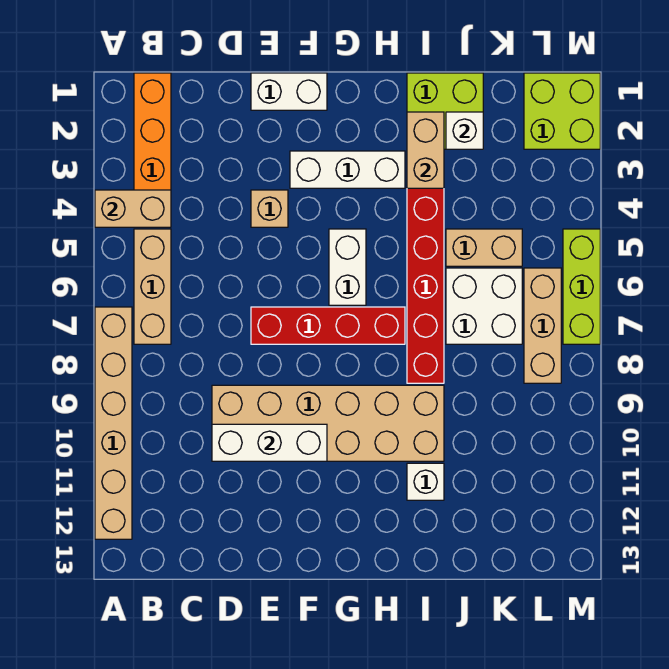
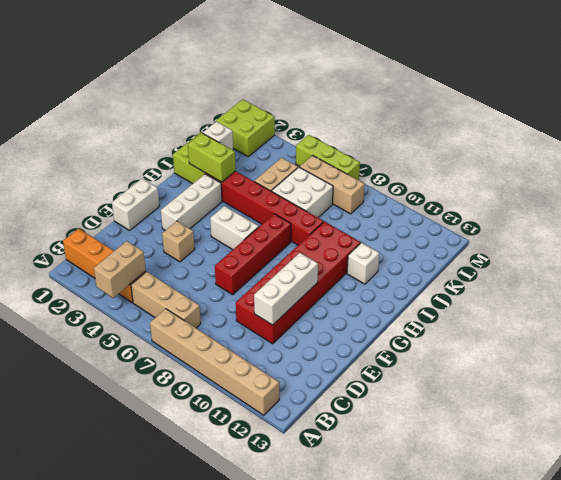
tan 2x6 brick [212,385,444,461] -> red 2x6 brick [236,222,361,344]
tan 1x2 brick [407,112,444,188] -> lime 1x2 brick [188,133,236,182]

